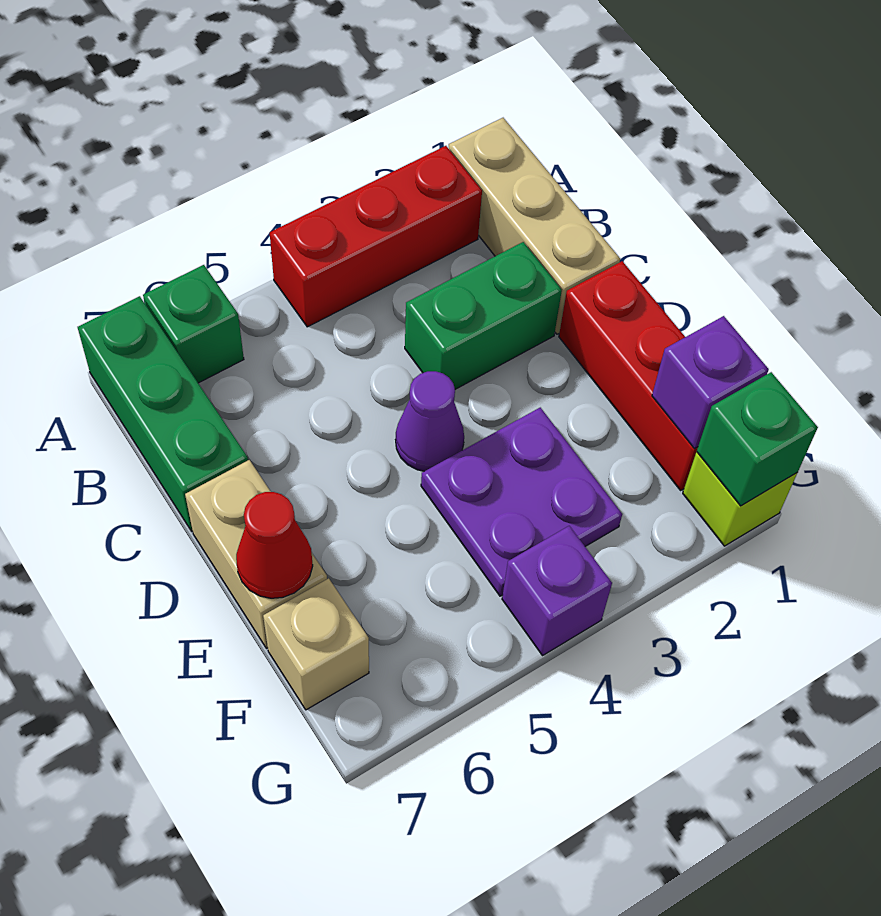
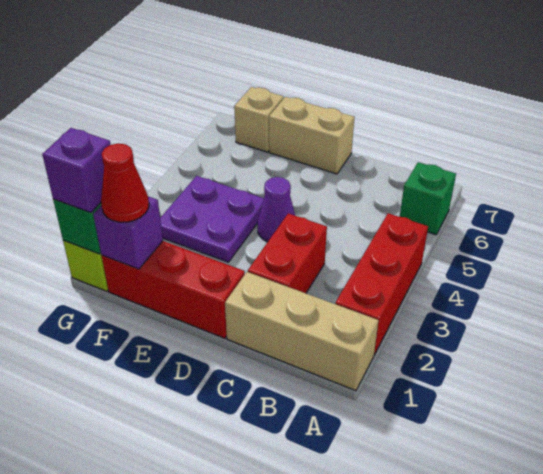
green 1x3 brick [78,296,248,531] -> none
green 1x2 brick [405,242,562,389] -> red 1x2 brick [248,213,327,293]
red 1x1 cone [236,492,313,598] -> red 1x1 cone moved to [101,143,149,222]
purple 1x1 brick [502,526,612,655] -> purple 1x1 brick moved to [42,128,110,213]

